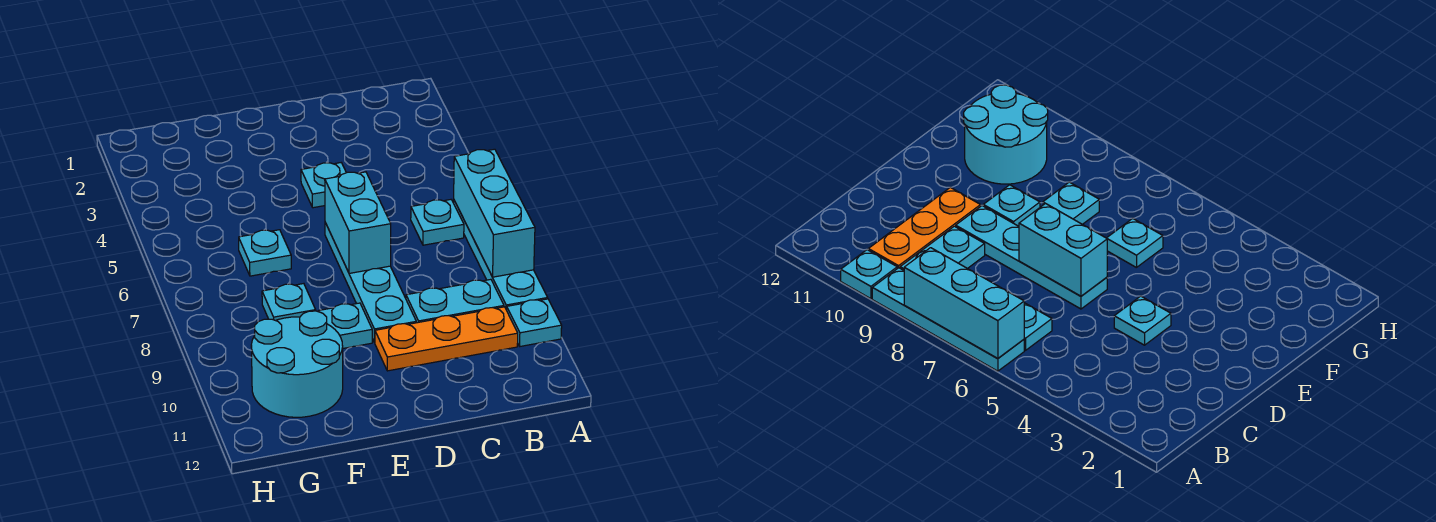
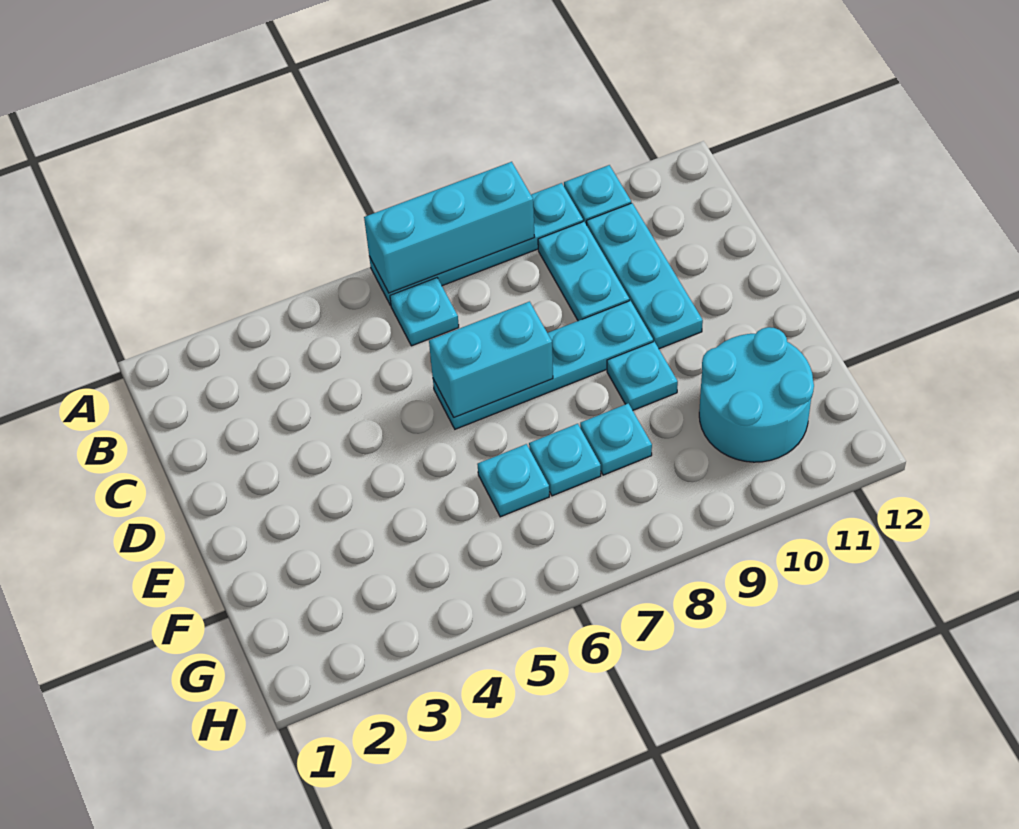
orange 1x3 plate [375,307,518,371] -> cyan 1x3 plate [587,203,703,349]
cyan 1x1 plate [301,163,346,208] -> cyan 1x1 plate moved to [529,424,601,496]

